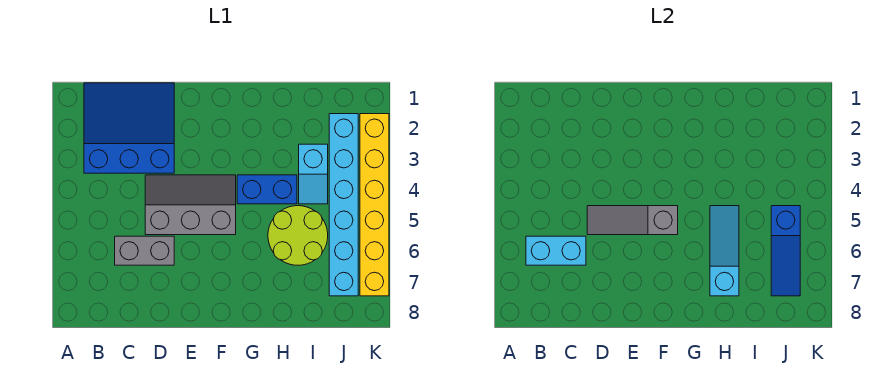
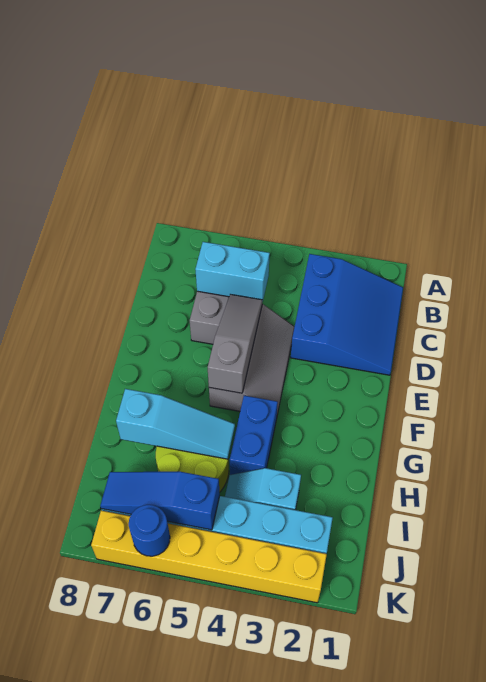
cyan 1x2 brick [526,236,586,265] -> cyan 1x2 brick turned to [195,242,270,302]
none -> blue 1x1 round brick [129,505,170,556]

